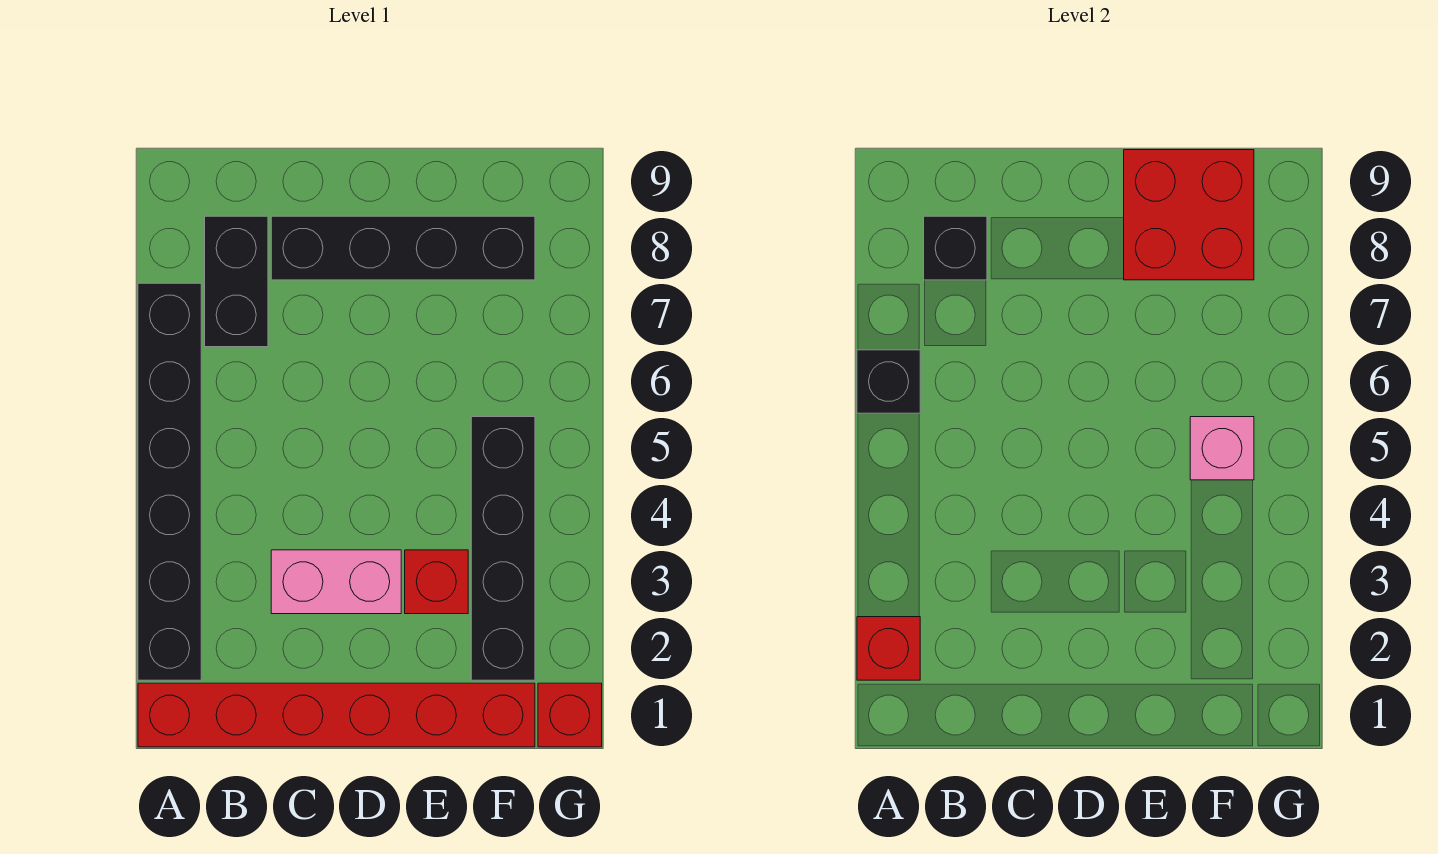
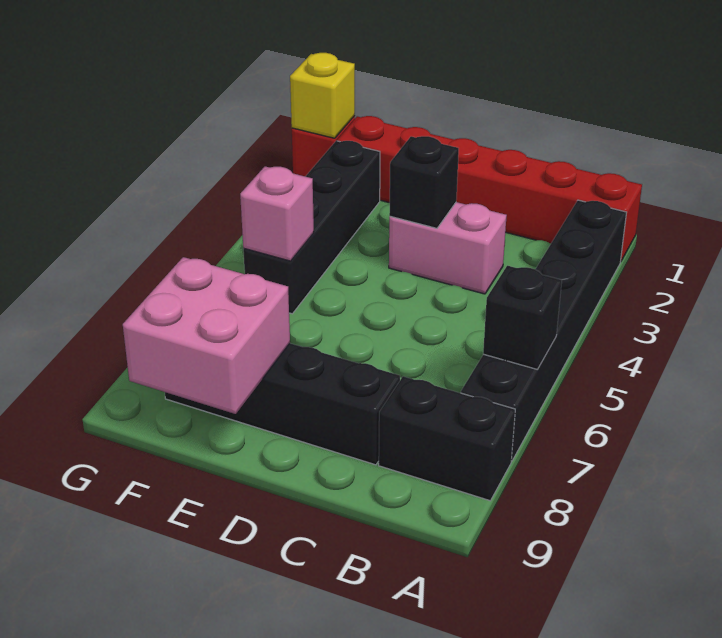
red 1x1 brick [857,617,920,680] -> none
black 1x2 brick [205,216,268,347] -> black 1x2 brick turned to [379,376,515,501]
black 1x1 brick [924,216,987,280] -> black 1x1 brick moved to [389,136,459,228]
red 1x1 brick [405,550,468,614] -> none
red 2x2 brick [1124,150,1254,280] -> pink 2x2 brick [123,257,290,414]
none -> yellow 1x1 brick [290,53,355,138]

